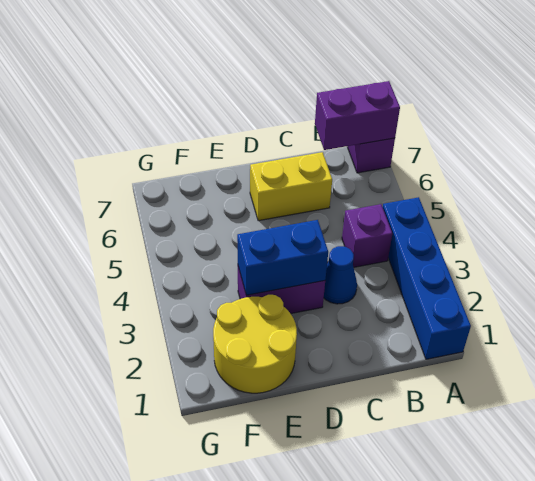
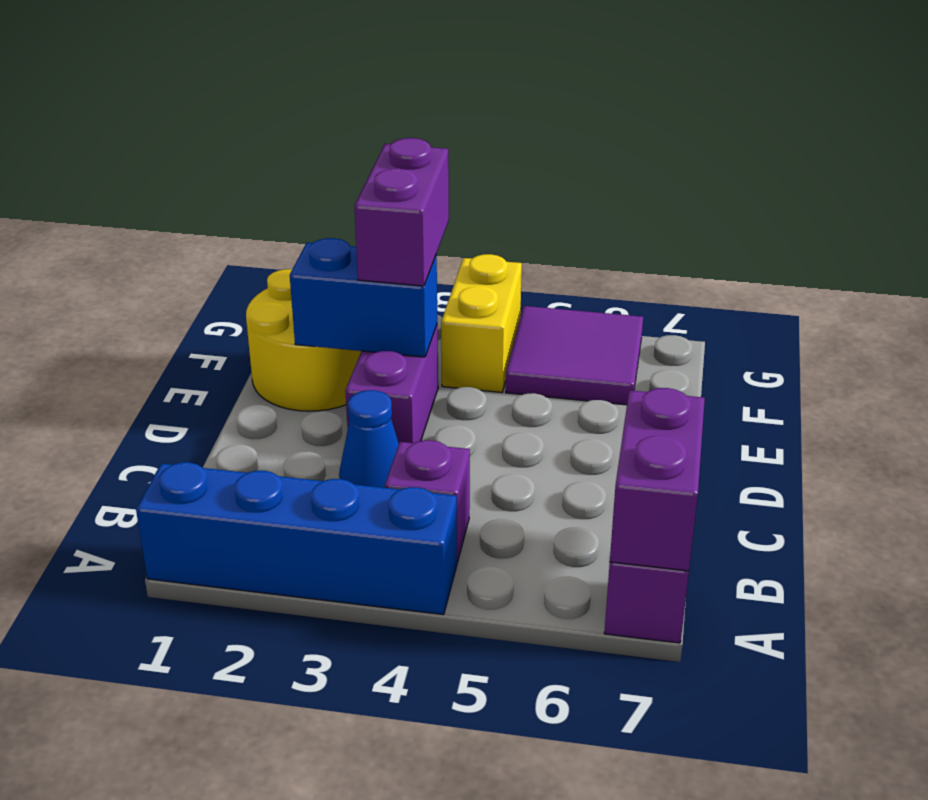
yellow 1x2 brick [250,152,332,221] -> yellow 1x2 brick moved to [441,254,522,392]
blue 1x2 brick [237,220,328,295] -> blue 1x2 brick turned to [290,238,437,357]
none -> purple 1x2 brick [354,138,449,286]
none -> purple 2x2 tile [506,306,643,405]

